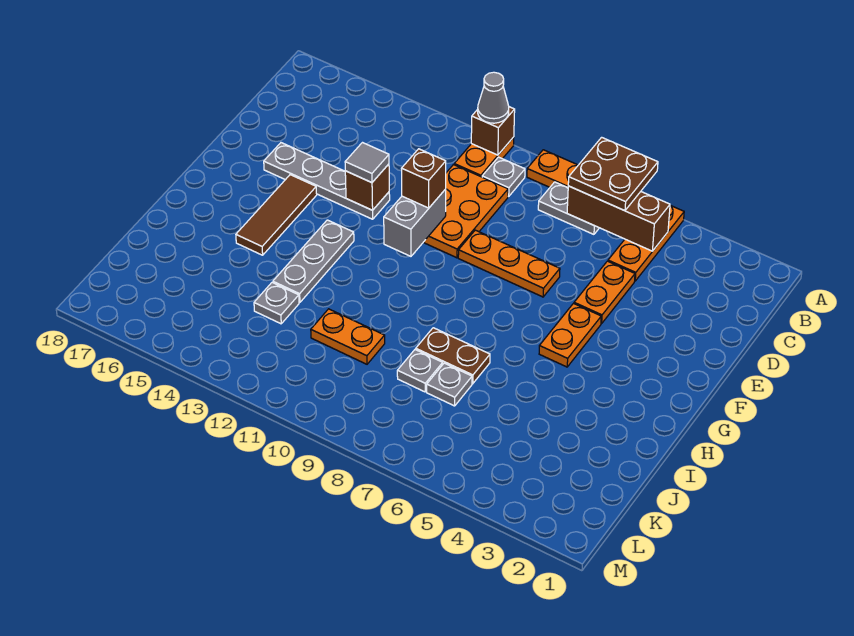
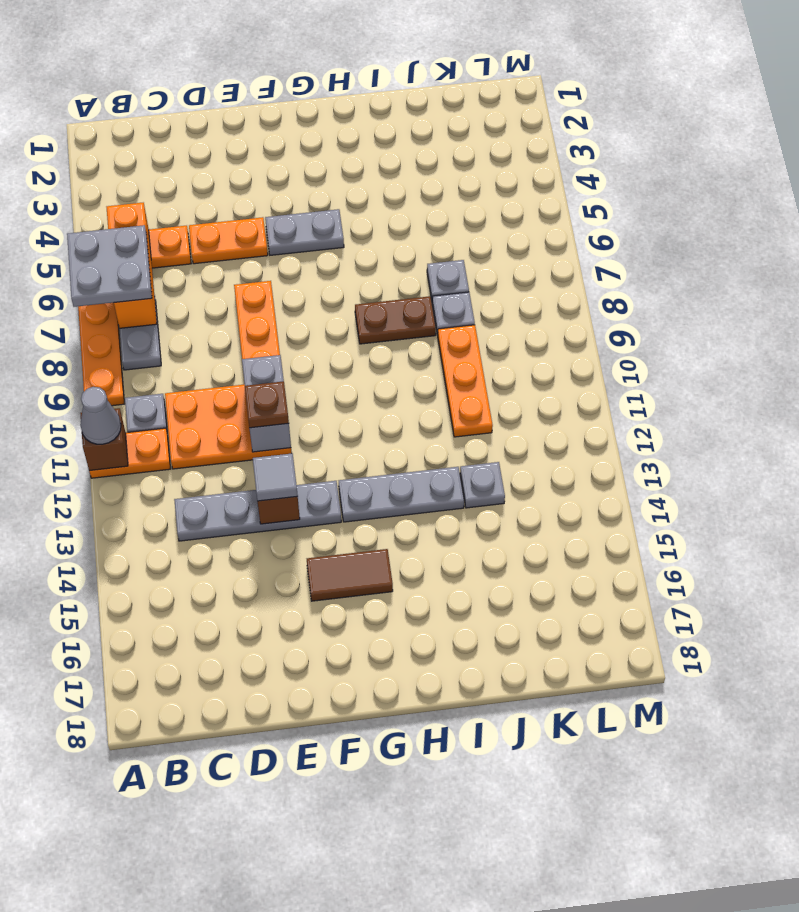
brown 2x2 plate [568,137,658,211] -> grey 2x2 plate [67,225,152,307]
brown 1x3 brick [567,186,670,251] -> orange 1x3 brick [107,203,157,328]
grey 1x2 brick [384,189,446,256] -> grey 1x2 brick turned to [242,355,291,452]
brown 1x1 brick [401,149,446,208] -> brown 1x1 plate [245,381,289,428]
grey 1x4 plate [264,143,390,219] -> grey 1x4 plate turned to [174,481,341,541]
orange 1x2 plate [539,304,601,367] -> grey 1x2 plate [265,209,344,255]
brown 1x3 tile [236,175,317,255] -> brown 1x2 tile [307,549,393,601]
brown 1x2 plate [416,328,490,384] -> brown 1x2 plate turned to [355,296,436,344]
orange 1x2 plate [311,309,385,364] -> orange 1x3 plate [438,325,493,437]

